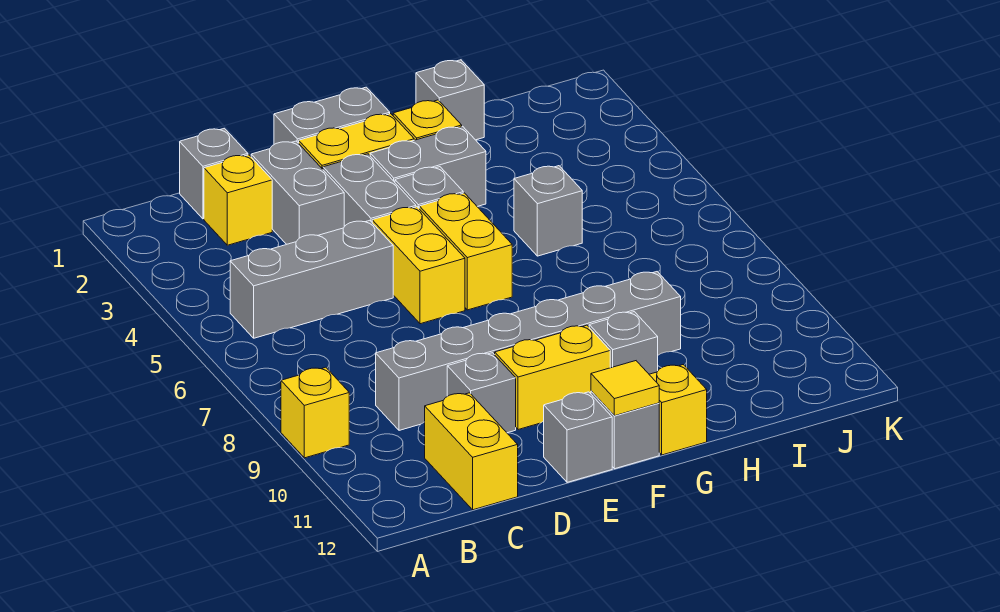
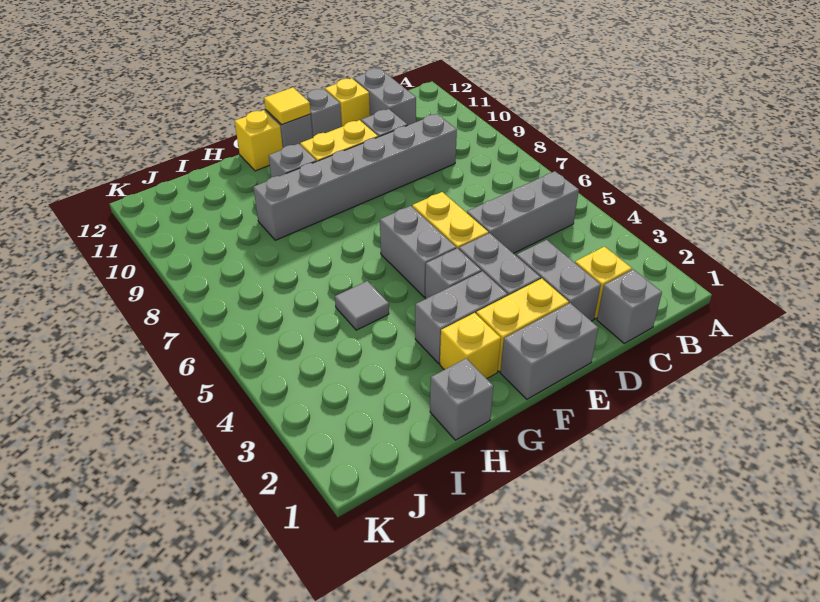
yellow 1x1 brick [281,367,349,458] -> yellow 1x1 brick moved to [325,78,370,127]
yellow 1x2 brick [425,393,518,510] -> grey 1x2 brick [353,68,416,125]
yellow 1x2 brick [419,193,512,310] -> grey 1x2 brick [380,206,456,297]
grey 1x1 brick [514,166,582,256] -> grey 1x1 tile [335,281,389,330]

